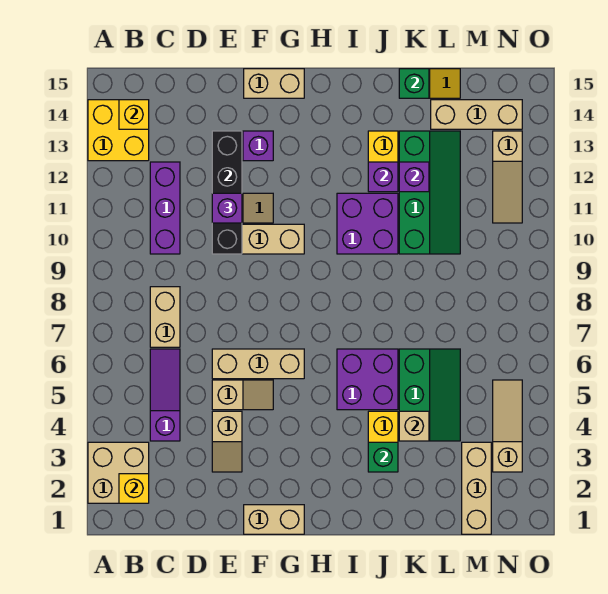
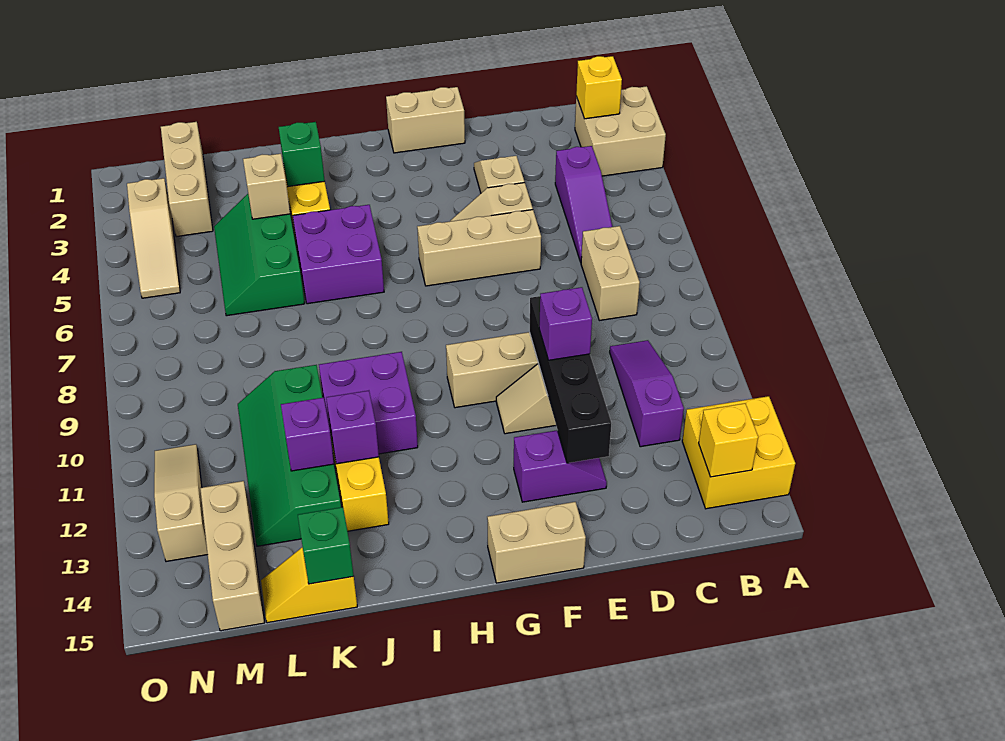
purple 1x3 brick [150,162,180,254] -> purple 1x3 slope [610,340,684,447]
tan 1x3 brick [431,100,522,129] -> tan 1x3 brick turned to [200,481,265,631]

